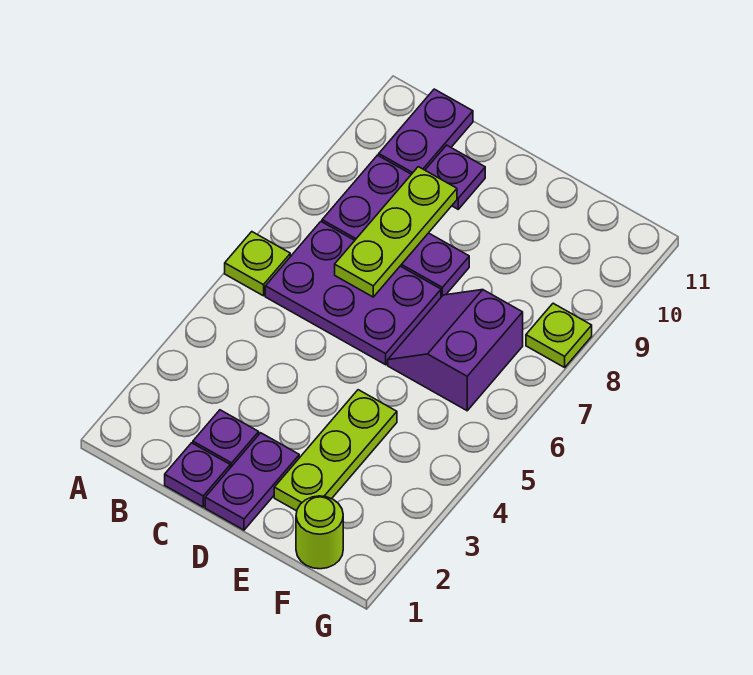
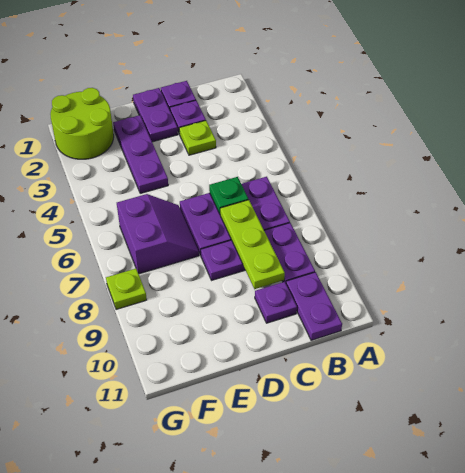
lime 1x1 plate [225,232,290,296] -> lime 1x1 plate moved to [179,121,216,155]
none -> green 1x1 plate [209,177,248,214]
lime 1x3 plate [274,390,397,511] -> purple 1x3 plate [113,115,168,193]
lime 1x1 round brick [296,496,343,569] -> lime 2x2 round brick [50,88,114,159]

